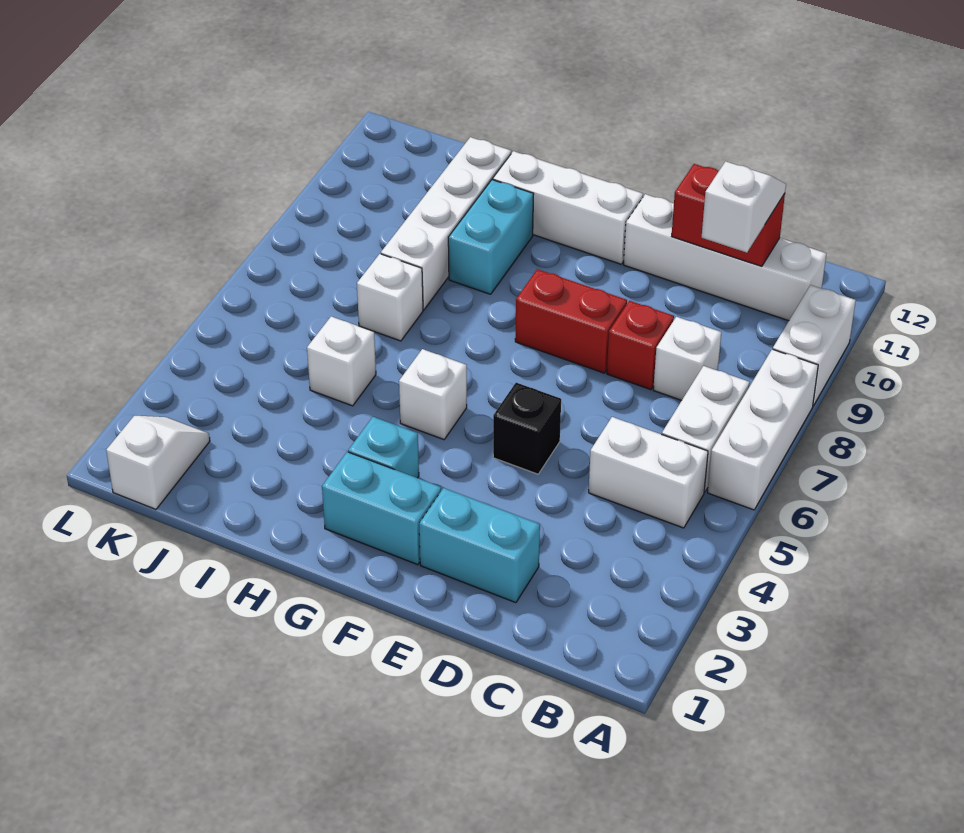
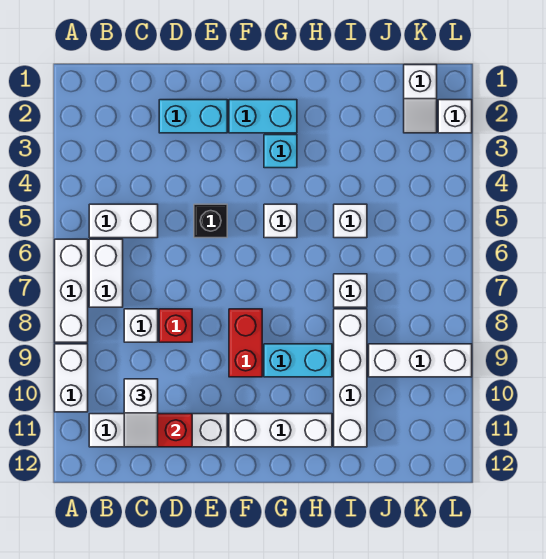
red 1x2 brick [515,269,627,373] -> red 1x2 brick turned to [229,309,262,377]
cyan 1x2 brick [448,180,534,294] -> cyan 1x2 brick turned to [264,344,332,377]
none -> white 1x3 brick [369,344,472,377]
none -> white 1x1 brick [438,100,472,133]

